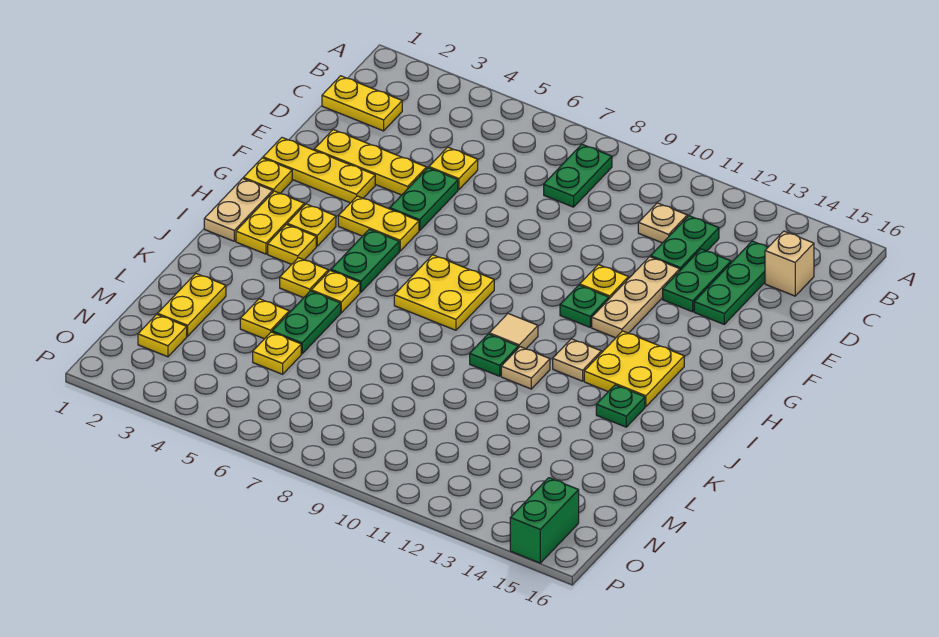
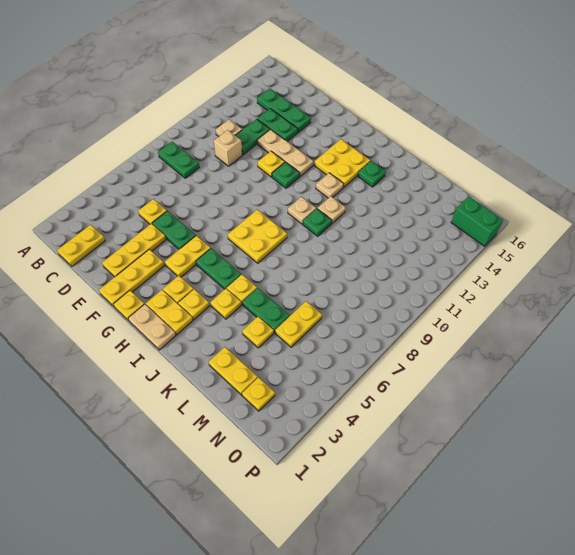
green 1x2 plate [651,216,719,270] -> green 1x2 plate turned to [235,119,270,155]
tan 1x1 brick [765,231,814,296] -> tan 1x1 brick moved to [214,130,242,166]
tan 1x1 tile [489,314,538,349] -> tan 1x1 plate [288,197,316,224]
yellow 1x1 plate [253,332,301,374] -> yellow 1x2 plate [275,301,322,347]

